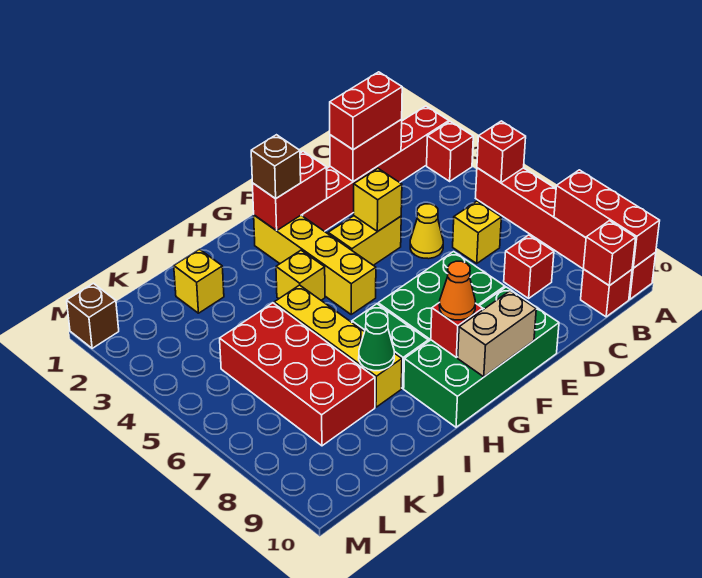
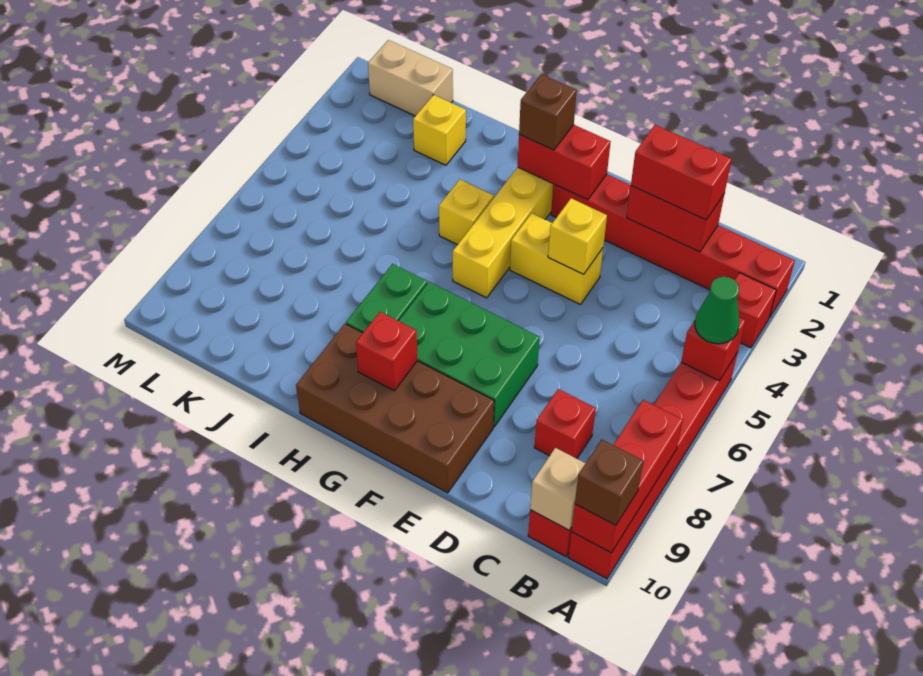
red 1x1 brick [583,221,636,286] -> tan 1x1 brick [530,448,586,530]
yellow 1x1 brick [453,201,501,263] -> none
yellow 1x1 cone [410,204,443,259] -> none
green 2x4 brick [404,287,559,427] -> brown 2x4 brick [296,324,494,493]
tan 1x2 brick [458,291,536,377] -> tan 1x2 brick moved to [368,40,453,116]
orange 1x1 cone [439,261,475,320] -> none
yellow 1x4 brick [274,285,402,407] -> none
green 1x1 cone [359,312,394,371] -> green 1x1 cone moved to [695,277,739,344]
red 2x4 brick [220,303,375,446] -> none
brown 1x1 brick [67,283,119,348] -> brown 1x1 brick moved to [575,439,643,525]

